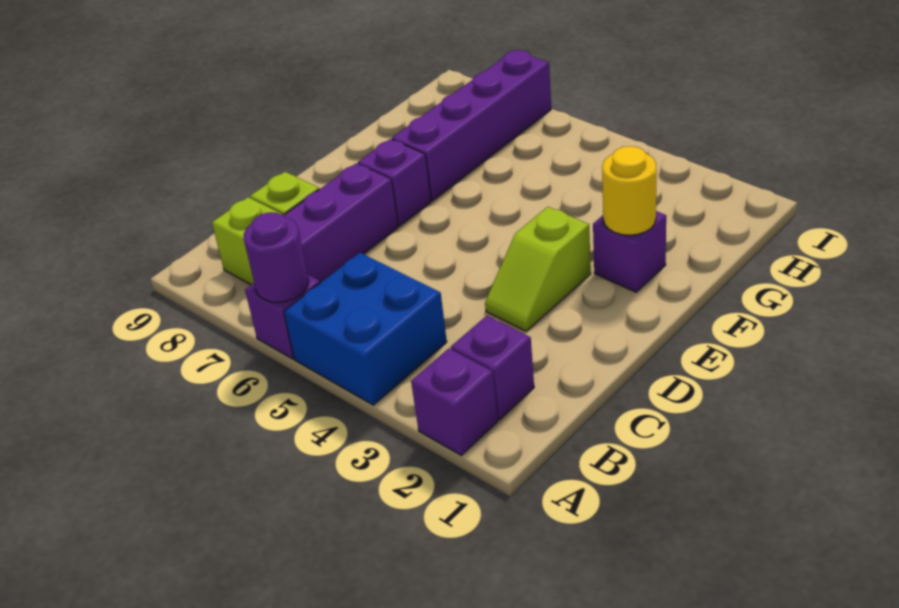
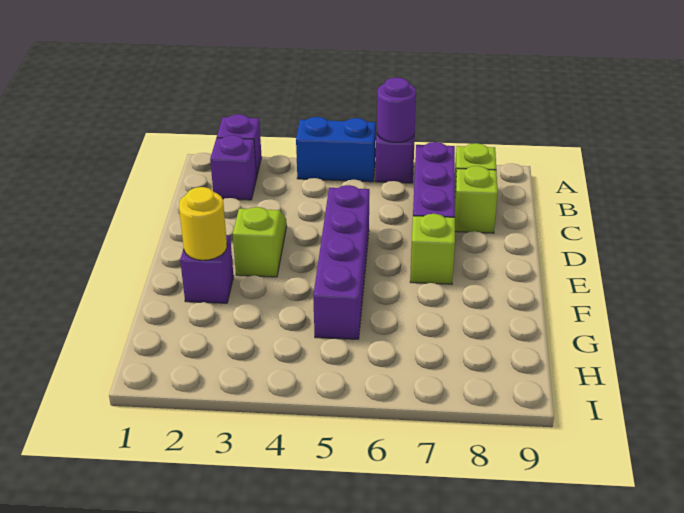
blue 2x2 brick [284,253,447,405] -> blue 1x2 brick [296,117,376,182]
purple 1x1 brick [358,139,431,226] -> lime 1x1 brick [410,214,455,284]
purple 1x4 brick [392,50,551,200] -> purple 1x4 brick moved to [313,185,369,339]

